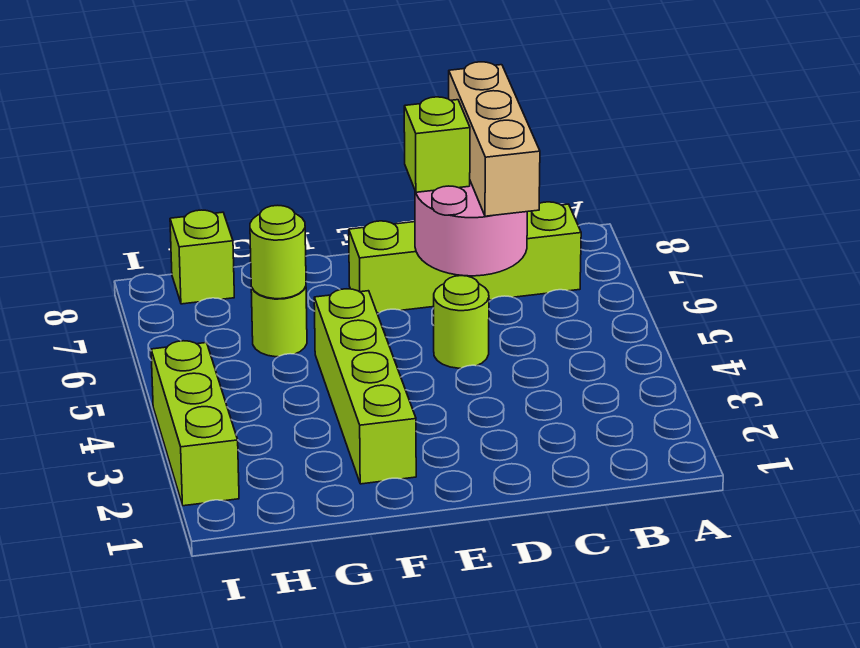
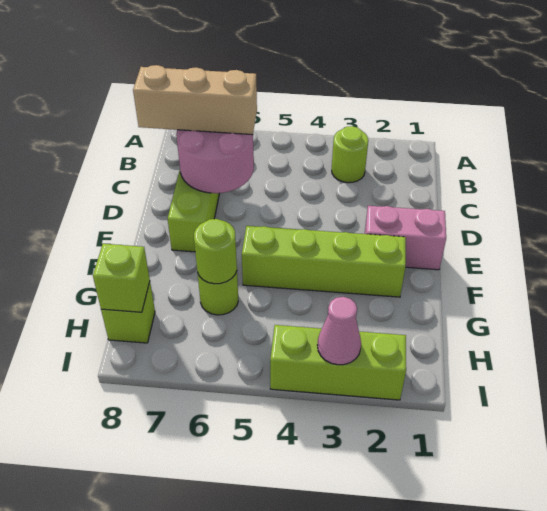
lime 1x1 round brick [434,276,489,368] -> lime 1x1 round brick moved to [332,126,368,183]
lime 1x1 brick [404,97,470,192] -> lime 1x1 brick moved to [93,244,150,312]
none -> pink 1x2 brick [365,206,446,270]
none -> pink 1x1 cone [317,297,361,365]

